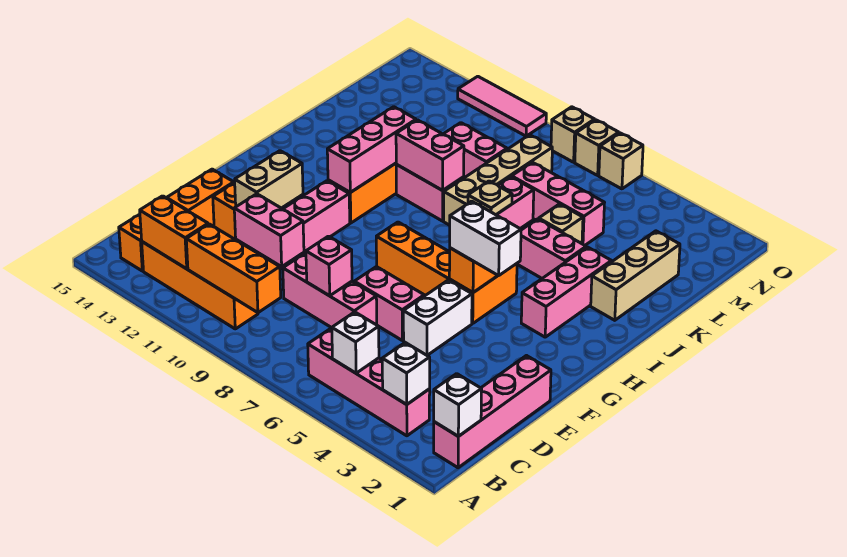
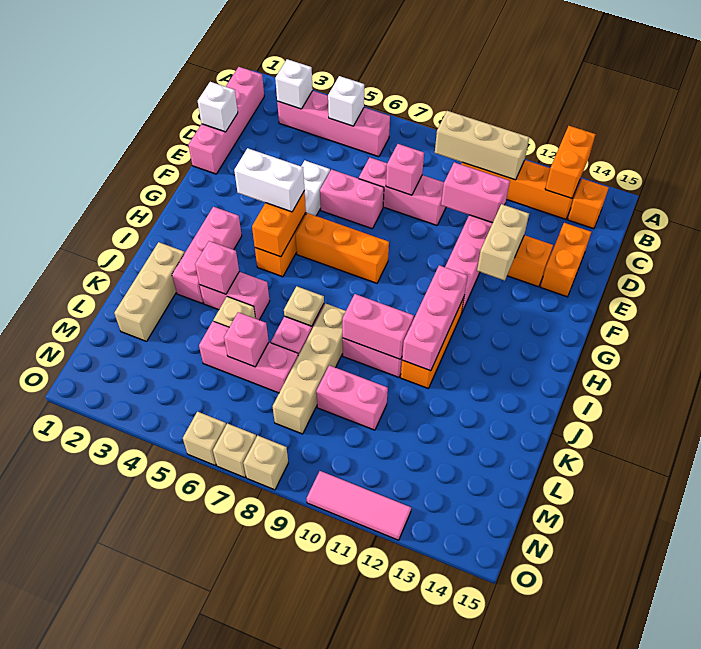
white 1x1 brick [434,374,482,436] -> white 1x1 brick moved to [198,82,238,132]
orange 1x3 brick [186,224,281,313] -> tan 1x3 brick [435,111,529,180]
orange 1x2 brick [140,196,208,269] -> orange 1x2 brick turned to [545,126,596,198]
none -> pink 1x1 brick [195,241,239,294]
none -> pink 1x1 brick [224,312,269,367]

